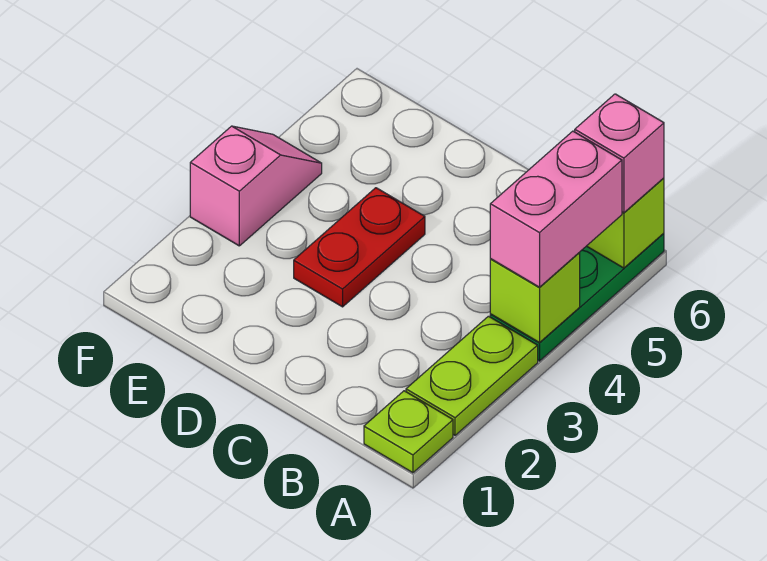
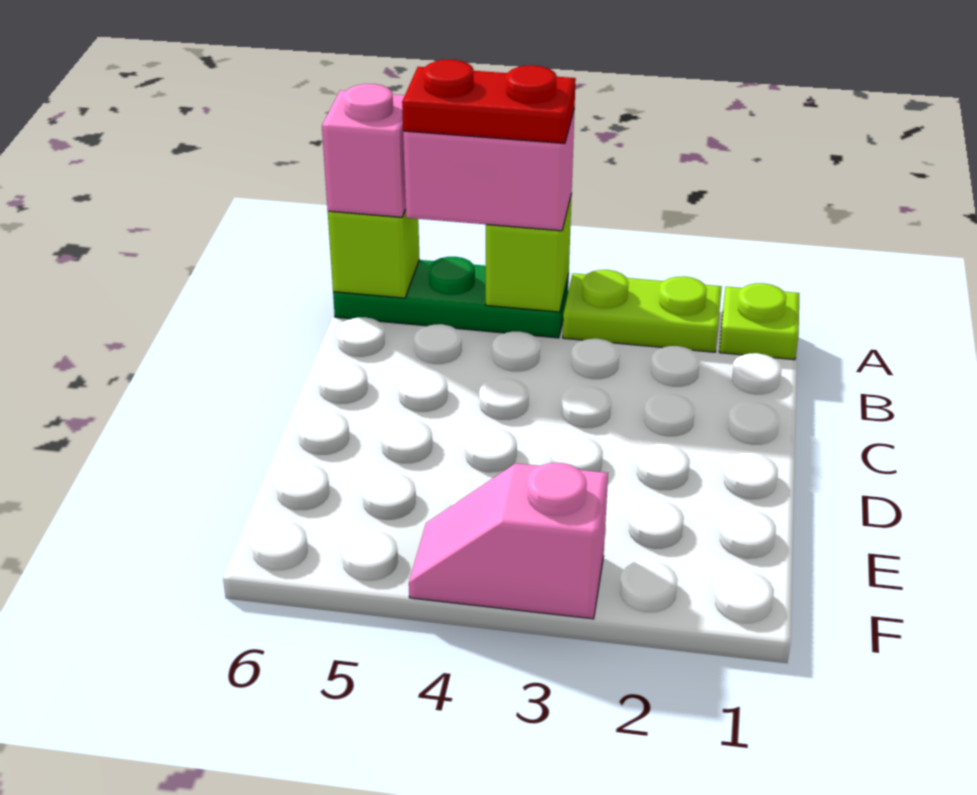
red 1x2 plate [294,188,425,307] -> red 1x2 plate moved to [402,60,576,144]

